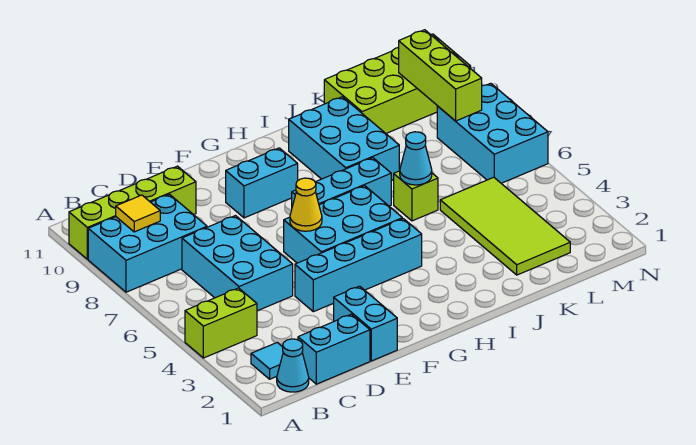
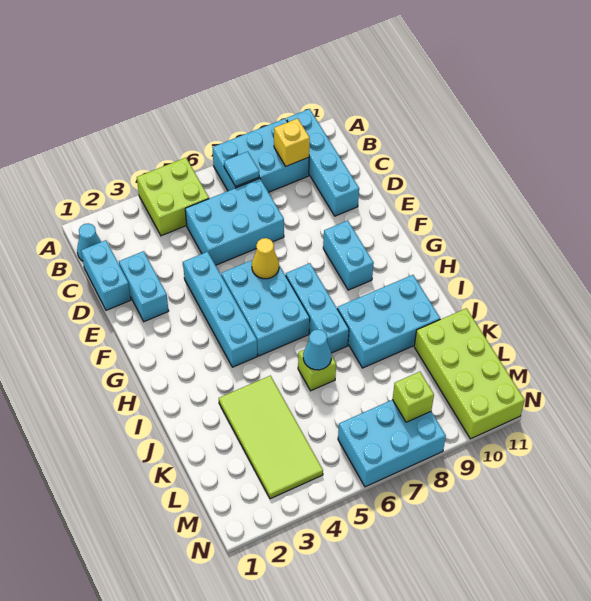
lime 1x2 brick [185,288,257,358] -> lime 2x2 brick [137,158,209,236]
cyan 2x3 brick [88,194,207,292] -> cyan 2x3 brick turned to [212,119,309,192]
lime 1x4 brick [69,166,196,259] -> cyan 1x4 brick [287,109,359,216]
cyan 1x1 tile [251,343,283,379] -> cyan 1x1 tile moved to [224,151,259,186]
yellow 1x1 tile [116,195,160,232] -> yellow 1x1 brick [274,118,310,166]
cyan 1x2 brick [334,286,397,361] -> cyan 1x2 brick turned to [119,251,169,322]
lime 2x4 tile [440,177,570,275] -> lime 2x4 tile turned to [219,376,323,499]
lime 1x3 brick [399,30,482,121] -> lime 1x1 brick [392,372,434,422]

